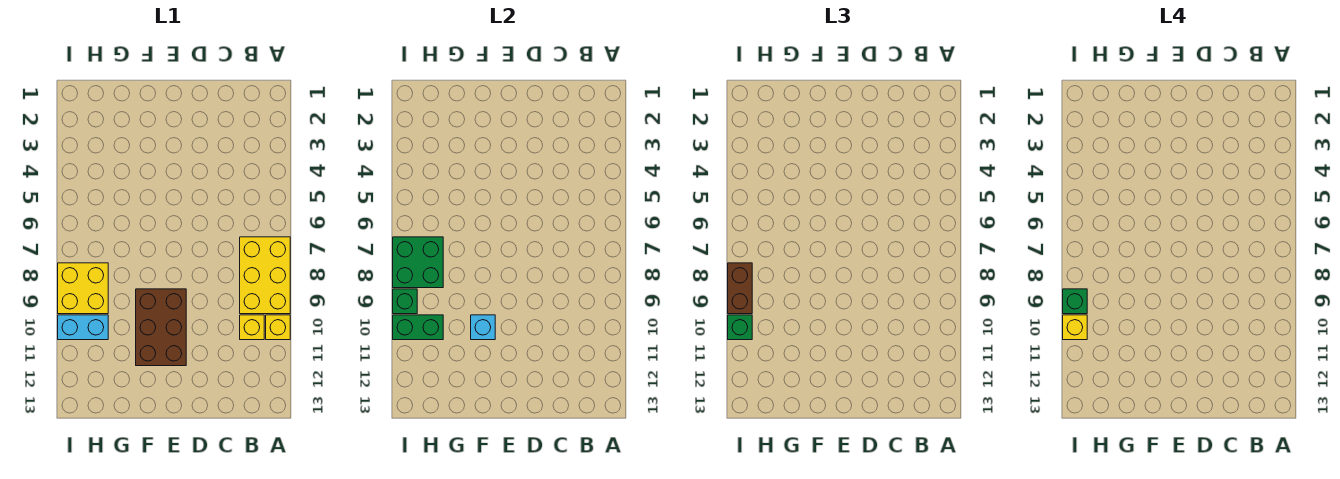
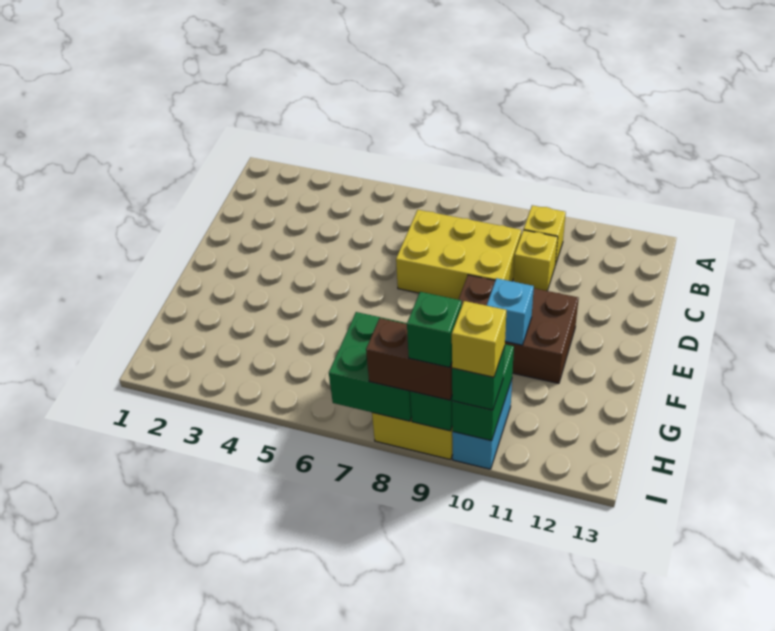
yellow 2x3 brick [240,237,290,314] -> yellow 2x3 brick moved to [396,210,521,300]
yellow 1x1 brick [266,315,290,340] -> yellow 1x1 brick moved to [513,230,558,291]

